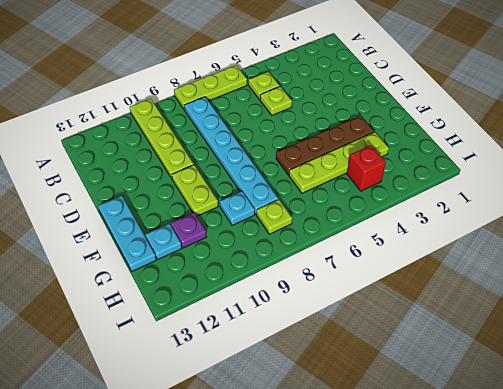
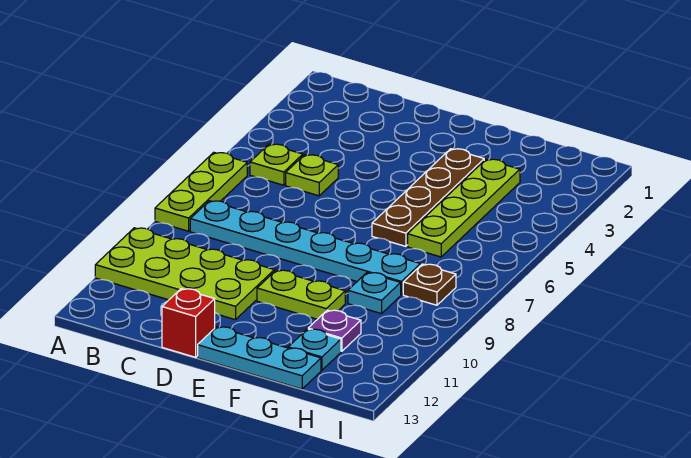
lime 1x4 plate [130,98,194,179] -> lime 2x4 plate [95,228,274,320]
red 1x1 brick [347,145,386,191] -> red 1x1 brick moved to [162,289,215,357]
lime 1x1 plate [257,199,292,234] -> brown 1x1 plate [403,264,456,305]

